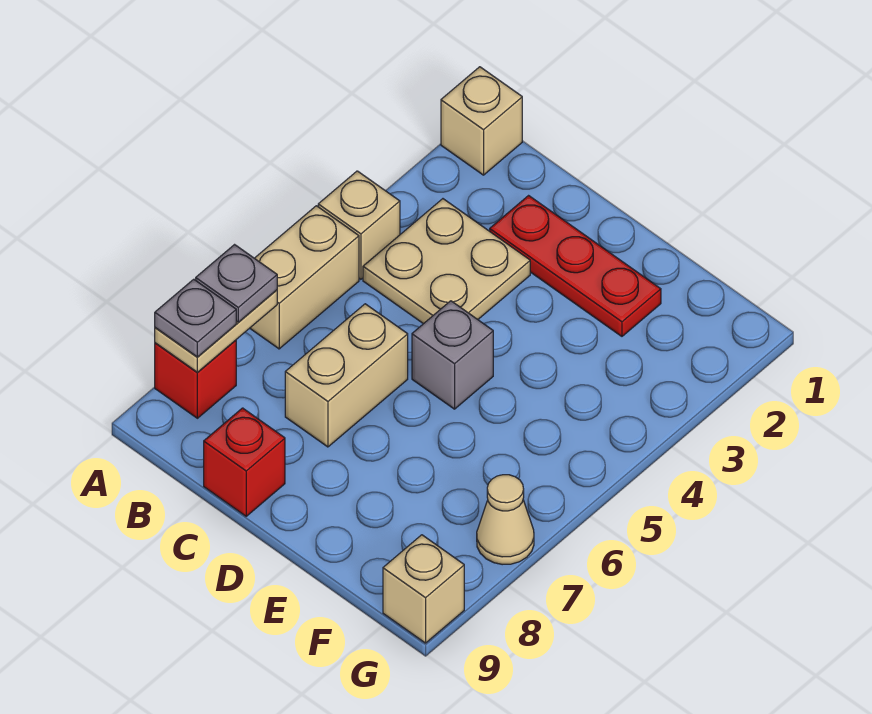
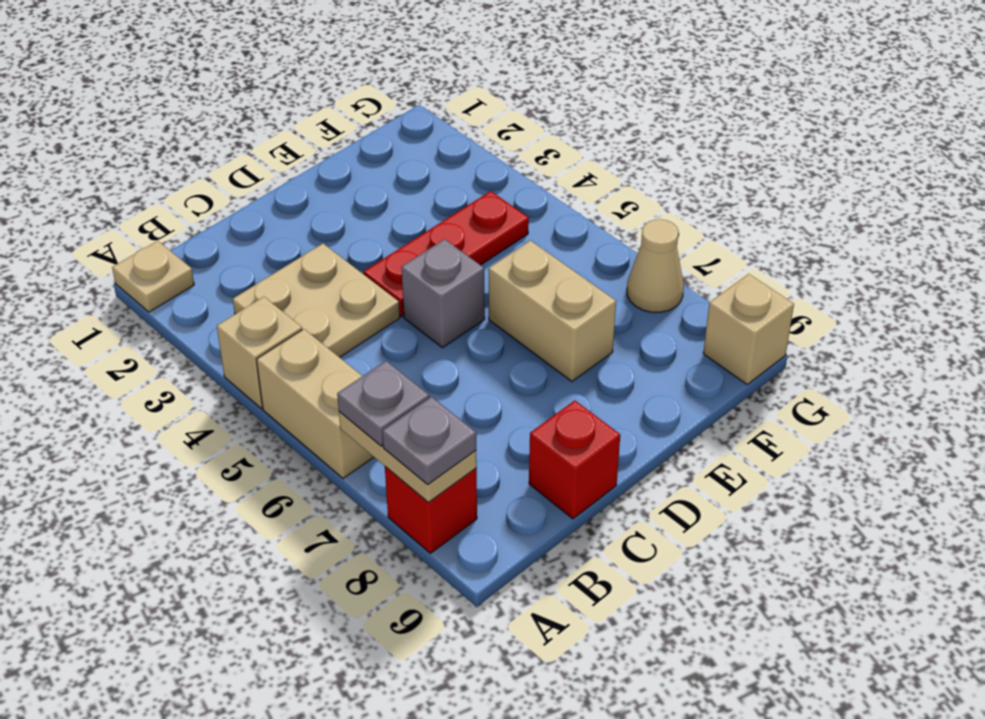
tan 1x1 brick [441,67,522,175] -> tan 1x1 plate [112,241,194,312]
red 1x3 plate [490,196,661,336] -> red 1x3 plate moved to [364,191,529,316]
tan 1x2 brick [285,304,408,447] -> tan 1x2 brick moved to [489,241,616,381]

